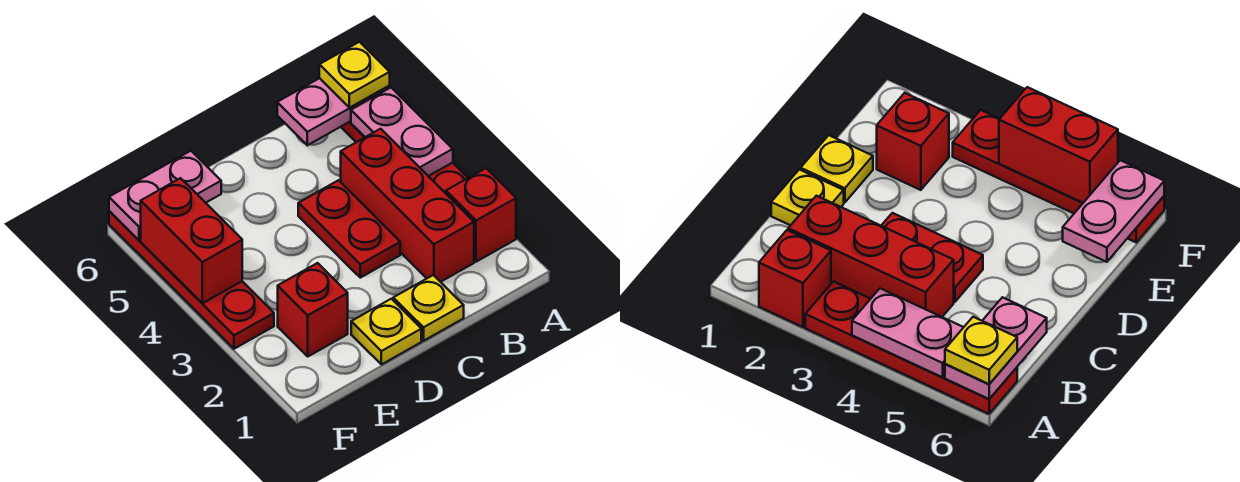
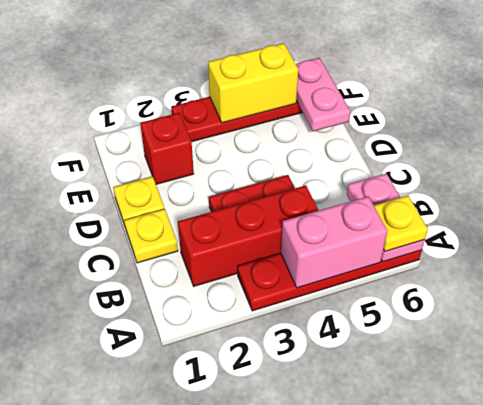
red 1x1 brick [446,168,516,262] -> none
pink 1x2 plate [351,88,453,176] -> pink 1x2 brick [281,196,387,288]
red 1x2 brick [141,178,242,303] -> yellow 1x2 brick [208,43,298,123]

